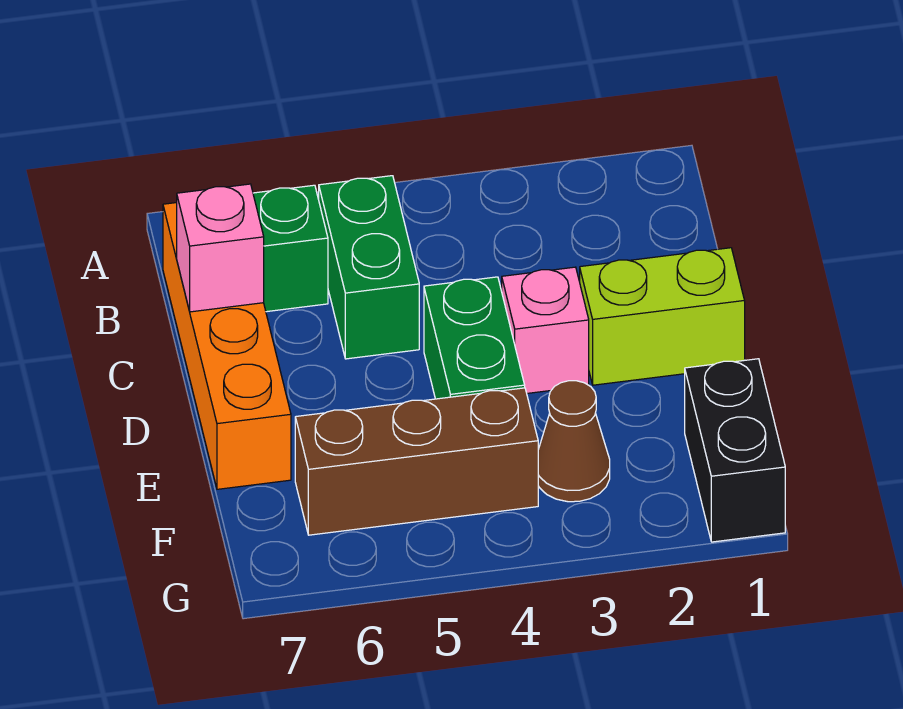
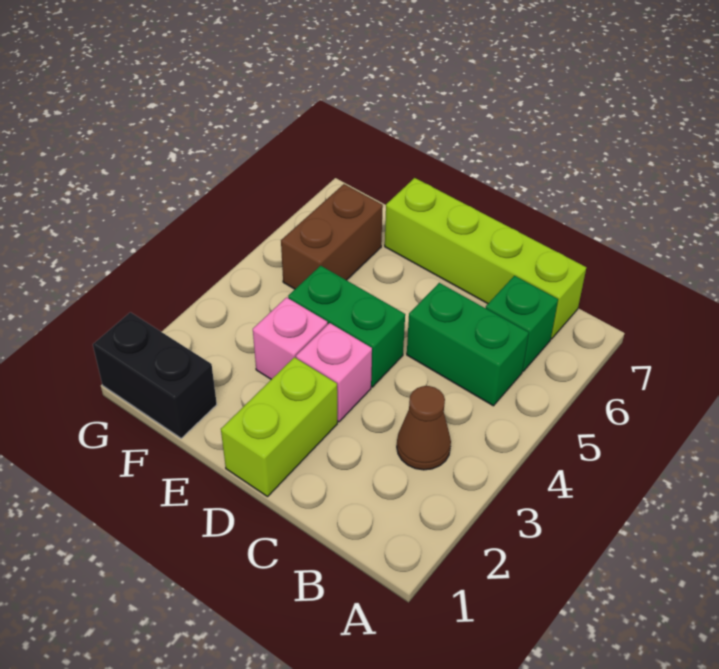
orange 1x4 brick [163,203,291,489] -> lime 1x4 brick [385,178,586,339]
pink 1x1 brick [177,184,264,312] -> pink 1x1 brick moved to [253,297,328,379]
brown 1x1 cone [538,381,610,502] -> brown 1x1 cone moved to [397,386,451,470]
brown 1x3 brick [295,388,538,535] -> brown 1x2 brick [281,184,383,289]

